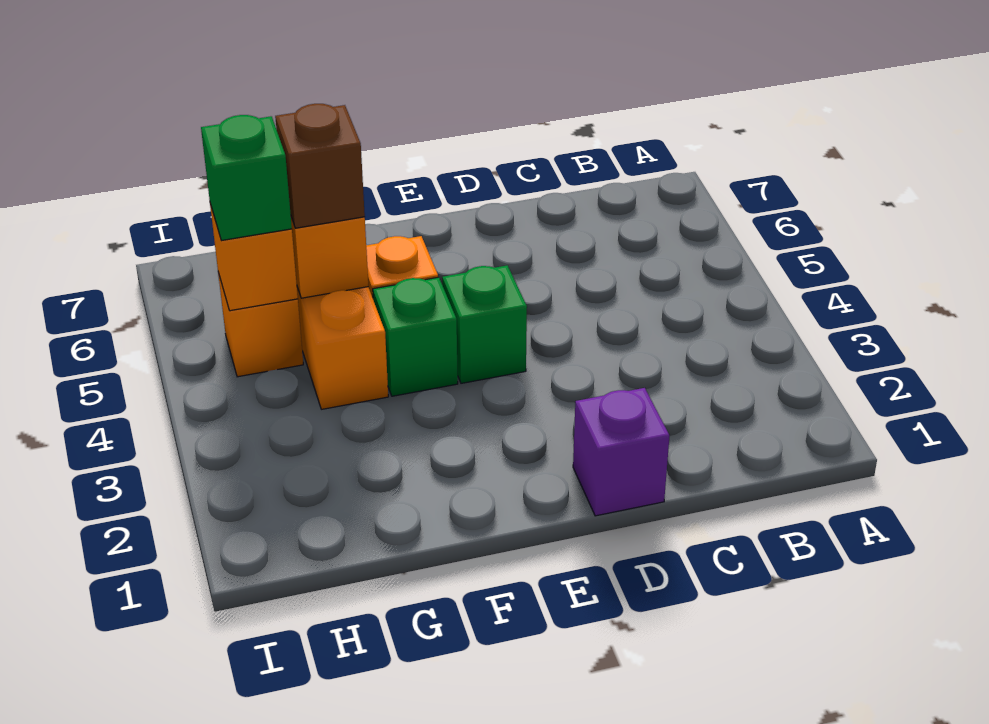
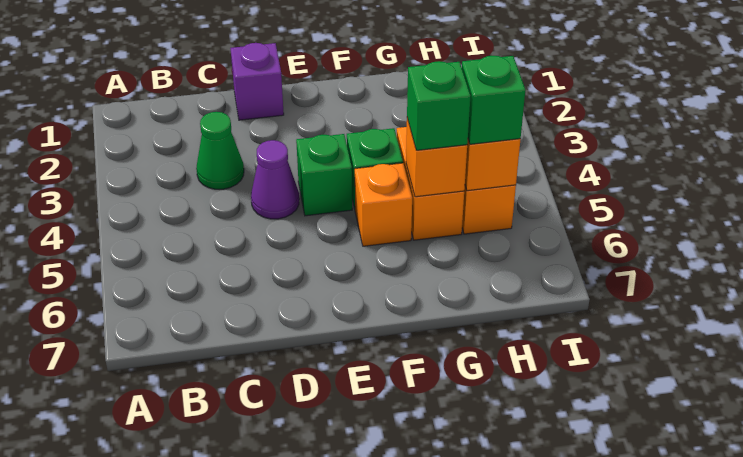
none -> green 1x1 cone [196,112,244,189]
none -> purple 1x1 cone [251,140,299,219]
brown 1x1 brick [275,104,365,228] -> green 1x1 brick [407,61,470,150]

